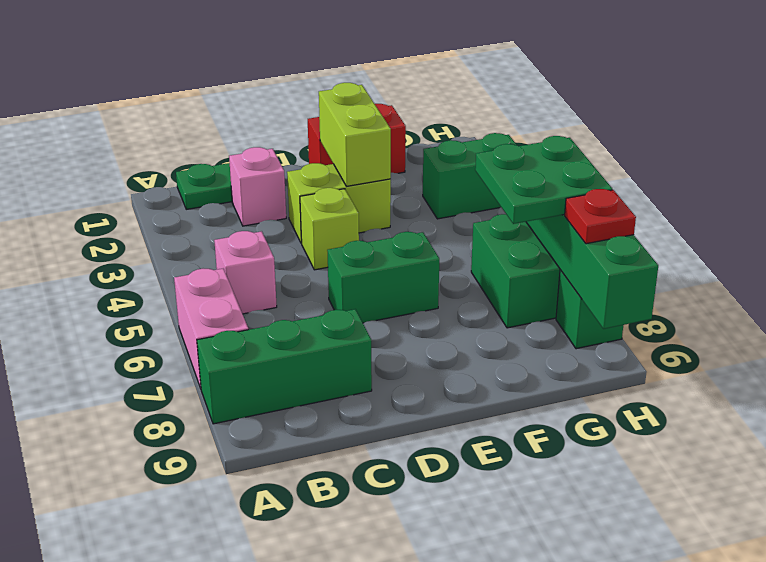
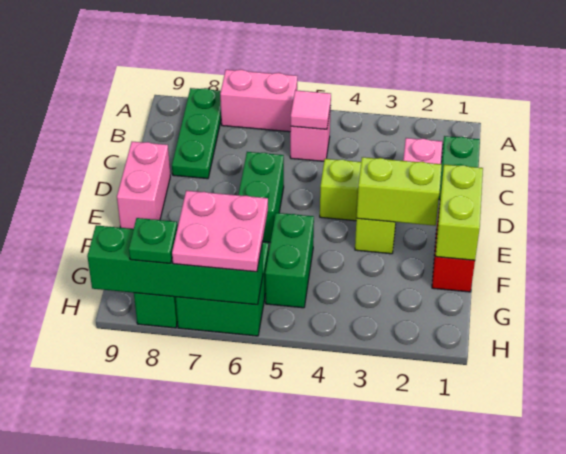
green 1x3 brick [197,309,372,424] -> green 1x3 plate [172,88,221,179]
none -> pink 1x1 tile [291,90,331,129]
none -> pink 1x2 brick [117,142,170,229]
none -> lime 1x2 brick [435,165,483,260]
green 1x2 brick [423,133,516,219] -> green 1x2 brick moved to [265,213,314,308]
green 2x2 plate [475,136,612,224] -> pink 2x2 plate [172,191,268,272]
red 1x1 plate [565,189,636,244] -> green 1x1 plate [129,218,177,264]

